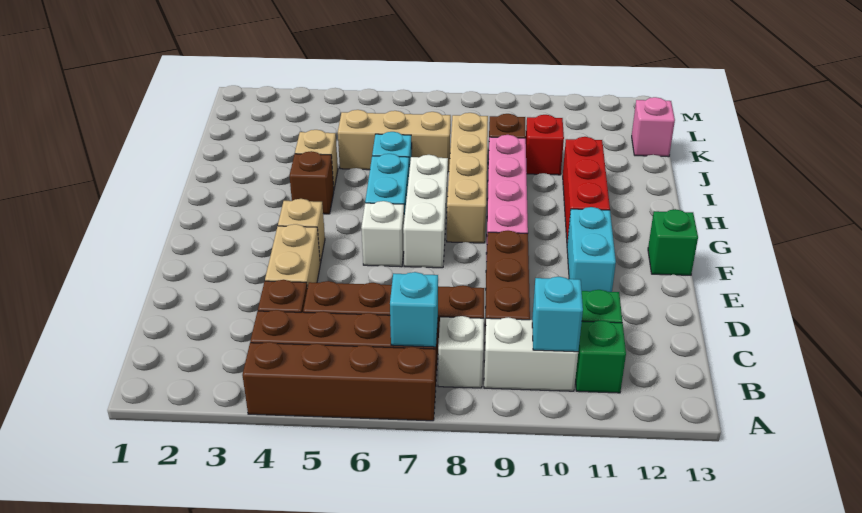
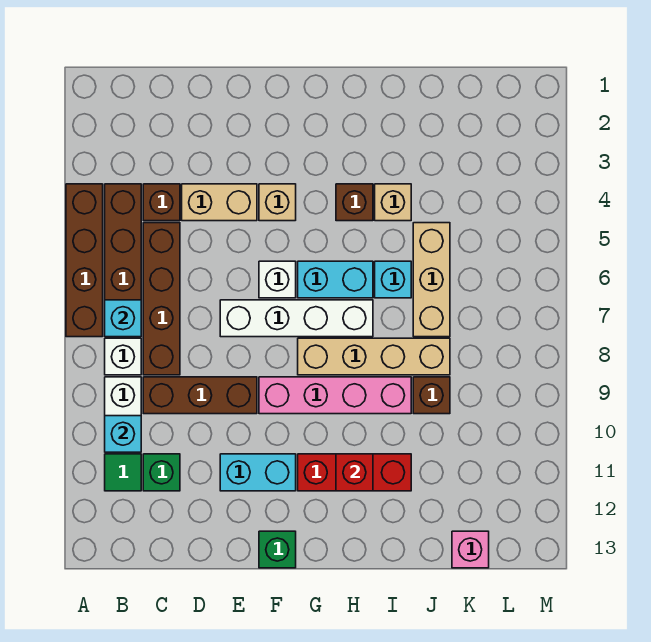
green 1x1 brick [575,320,626,393] -> green 1x1 tile [105,454,141,491]
white 1x3 brick [403,155,448,268] -> white 1x4 brick [220,300,373,337]
red 1x1 brick [526,115,564,175] -> red 1x1 brick moved to [336,454,373,491]

